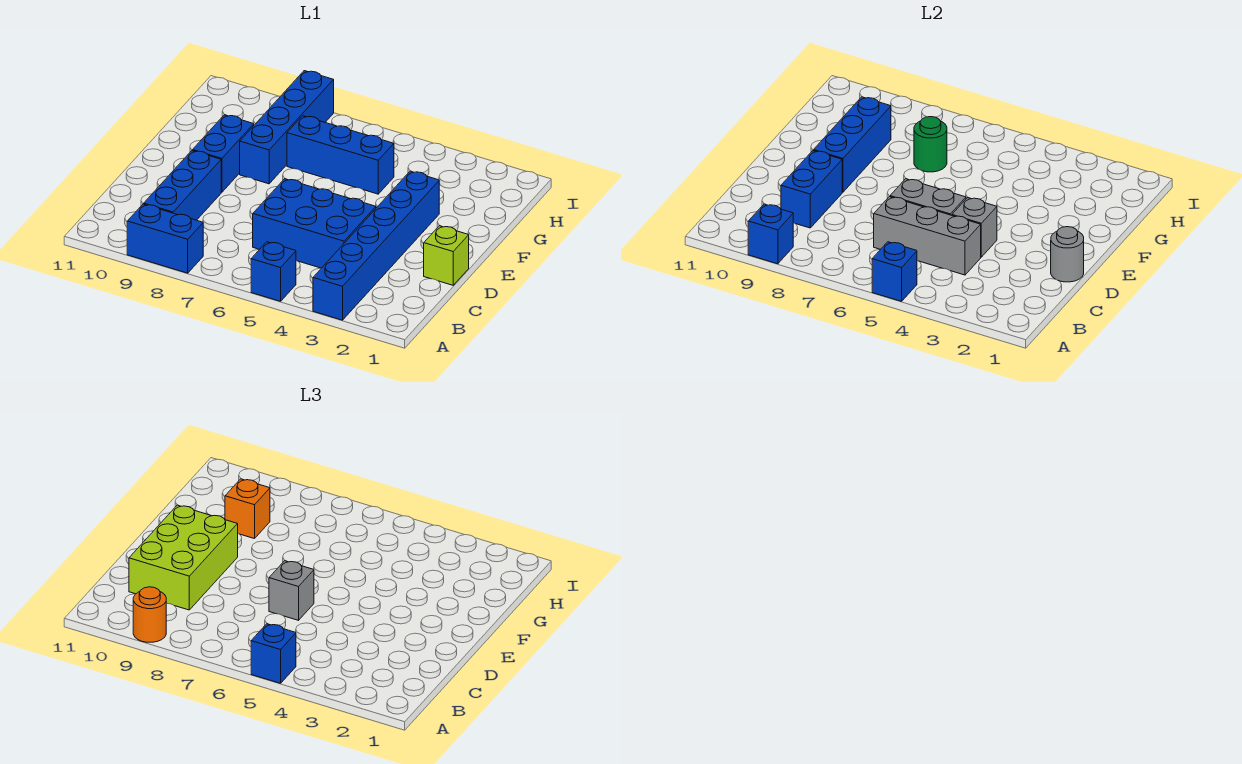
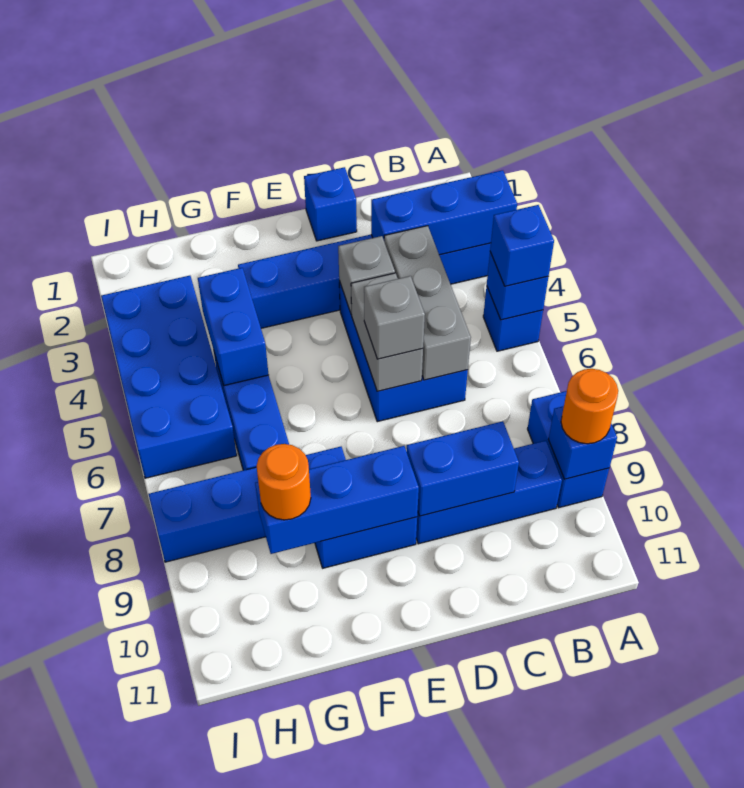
none -> blue 1x3 brick [371,170,517,255]
lime 2x3 brick [129,505,238,610] -> none
lime 1x1 brick [424,226,469,285] -> blue 1x1 brick [304,167,357,241]
grey 1x1 round brick [1051,227,1084,282] -> none
none -> blue 1x2 brick [198,268,269,386]
green 1x1 round brick [914,117,947,172] -> none
orange 1x1 brick [225,479,270,539] -> orange 1x1 round brick [257,444,311,520]
none -> blue 2x4 brick [101,276,237,478]

